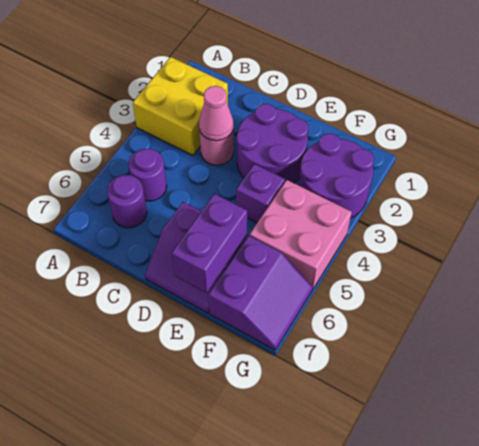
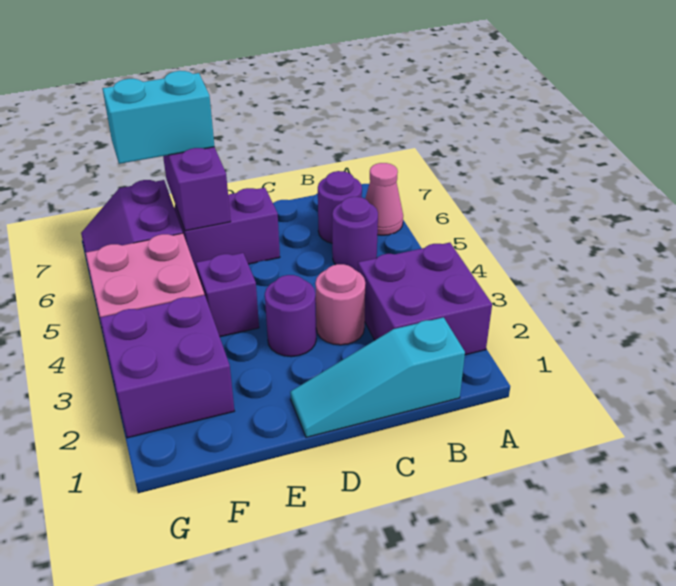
yellow 2x2 brick [133,57,228,155] -> purple 2x2 brick [358,243,492,355]
none -> cyan 1x3 slope [290,317,465,437]
pink 1x1 cone [199,86,233,141] -> pink 1x1 cone moved to [365,163,403,235]
purple 2x2 round brick [236,104,308,183] -> purple 1x1 round brick [265,275,316,357]
none -> cyan 1x2 brick [102,71,215,164]
purple 2x2 round brick [299,134,374,218] -> purple 2x2 brick [100,295,234,438]

